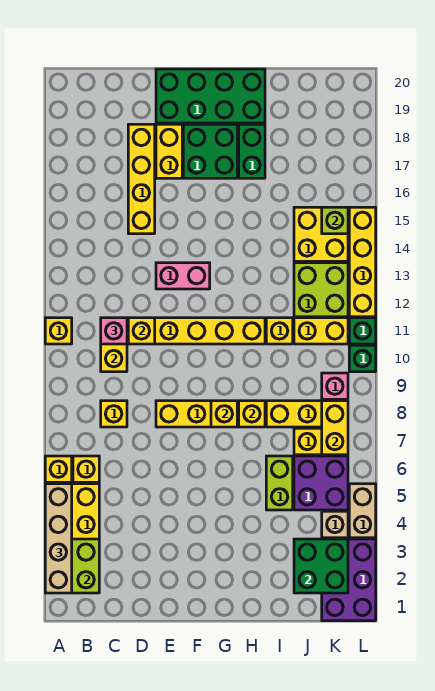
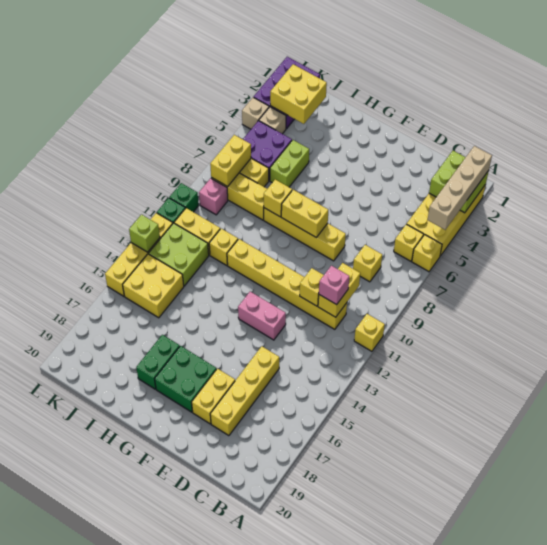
green 2x4 brick [156,69,265,123] -> none
yellow 1x1 brick [211,401,237,427] -> yellow 1x2 brick [281,190,328,238]
green 2x2 brick [294,539,348,593] -> yellow 2x2 brick [270,64,327,124]
lime 1x1 brick [322,207,348,234] -> lime 1x1 brick moved to [129,215,160,252]
tan 1x2 brick [349,484,376,538] -> tan 1x1 brick [242,97,269,129]

